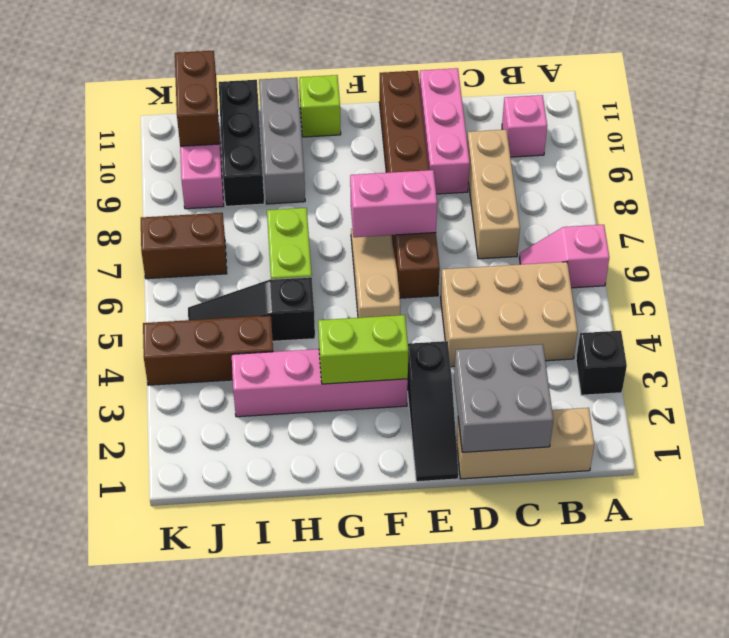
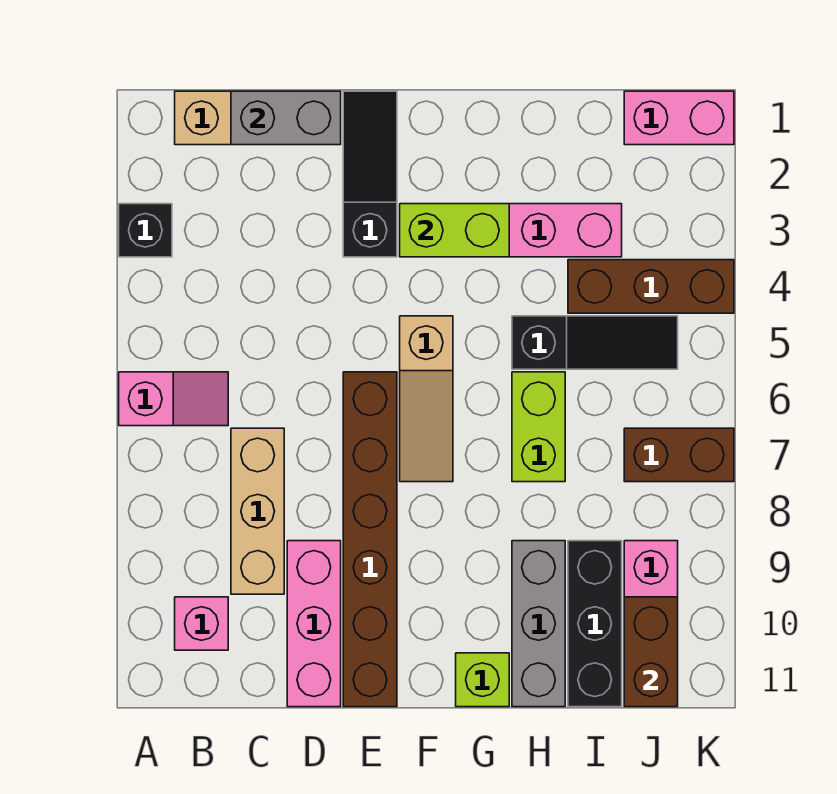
tan 2x3 brick [441,262,578,367] -> none
grey 2x2 brick [454,344,553,452] -> grey 1x2 brick [231,91,341,145]
pink 1x2 brick [350,170,437,237] -> pink 1x2 brick moved to [624,91,734,145]

